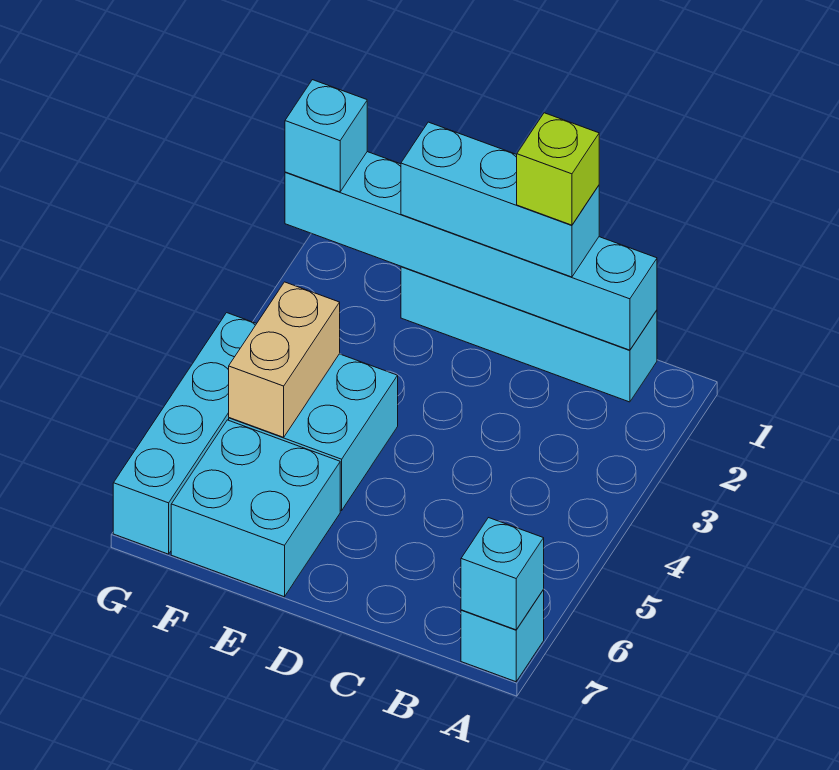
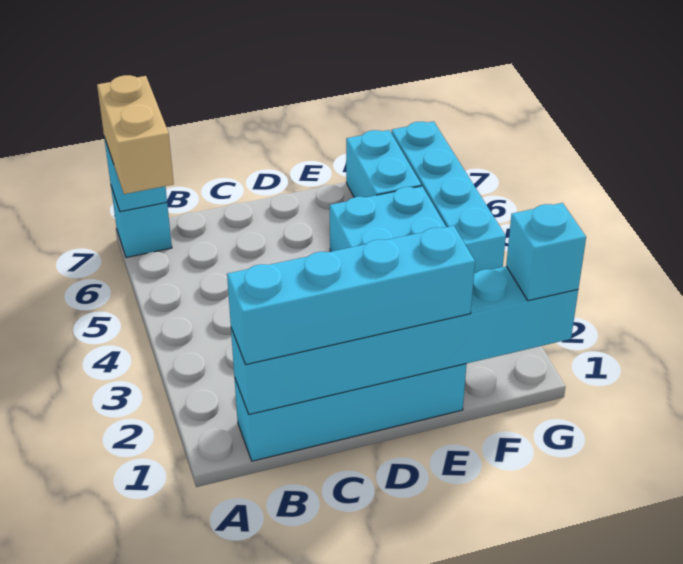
cyan 1x3 brick [401,122,599,277] -> cyan 1x4 brick [227,226,475,365]
lime 1x1 brick [517,113,599,225] -> none
cyan 2x2 brick [171,420,340,597] -> cyan 1x2 brick [346,130,421,197]
tan 1x2 brick [229,282,340,437] -> tan 1x2 brick moved to [97,75,174,194]

